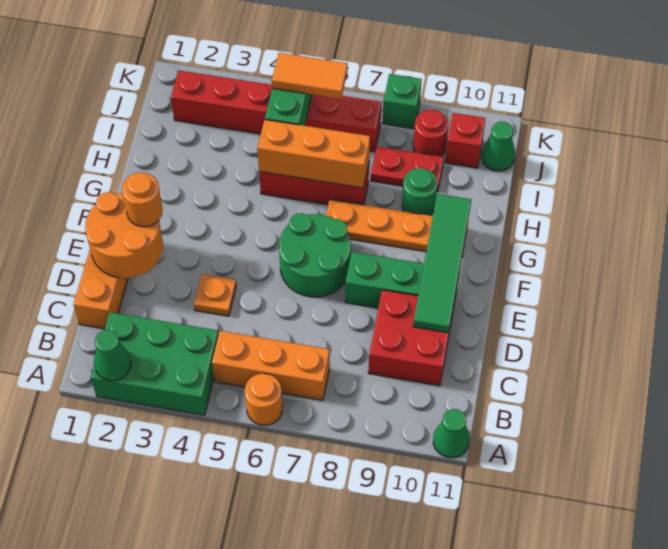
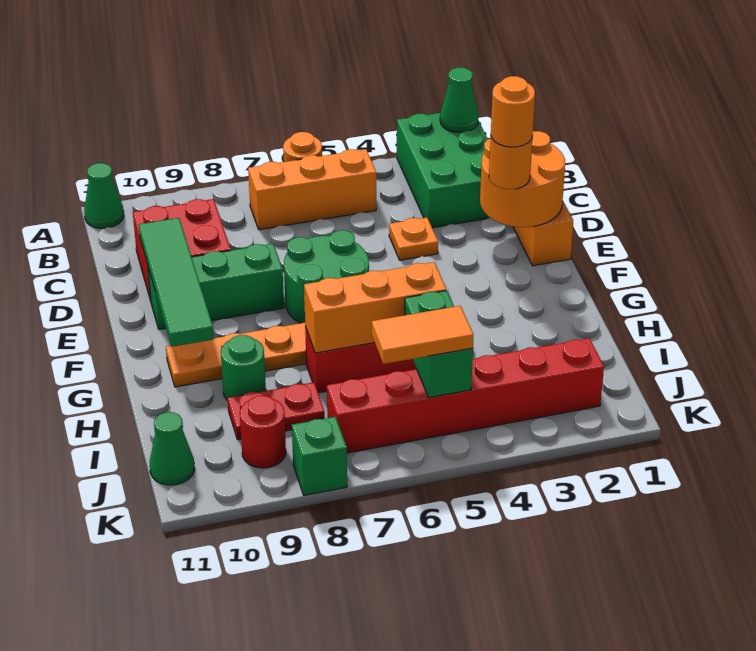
green 2x3 brick [91,312,219,415] -> green 2x3 brick turned to [397,113,490,228]
none -> orange 1x1 round brick [491,76,535,147]
red 1x1 brick [445,113,486,168] -> none

